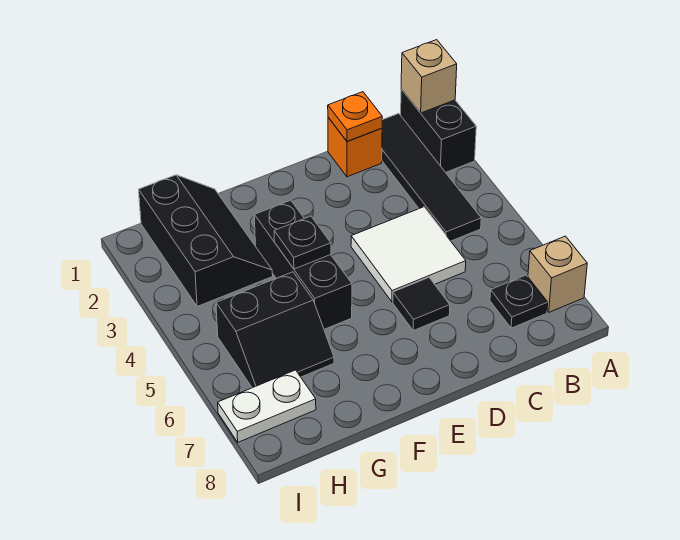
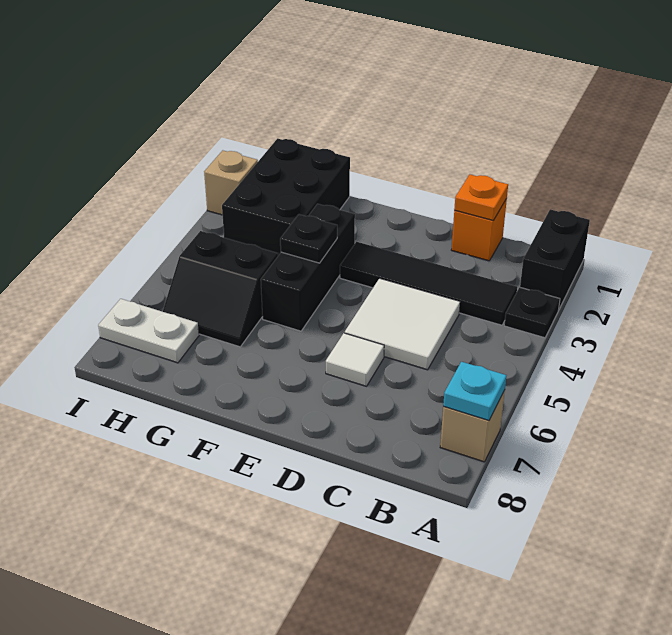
tan 1x1 brick [401,40,457,113] -> tan 1x1 brick moved to [204,150,258,215]
none -> cyan 1x1 plate [443,362,506,421]
black 1x4 tile [382,114,481,241] -> black 1x4 tile turned to [340,242,517,325]
black 1x1 plate [490,275,548,328] -> black 1x1 plate moved to [504,287,560,338]
black 1x1 tile [393,278,450,331] -> white 1x1 tile [326,333,384,386]
black 2x3 slope [139,175,273,307] -> black 2x3 brick [222,139,350,255]

